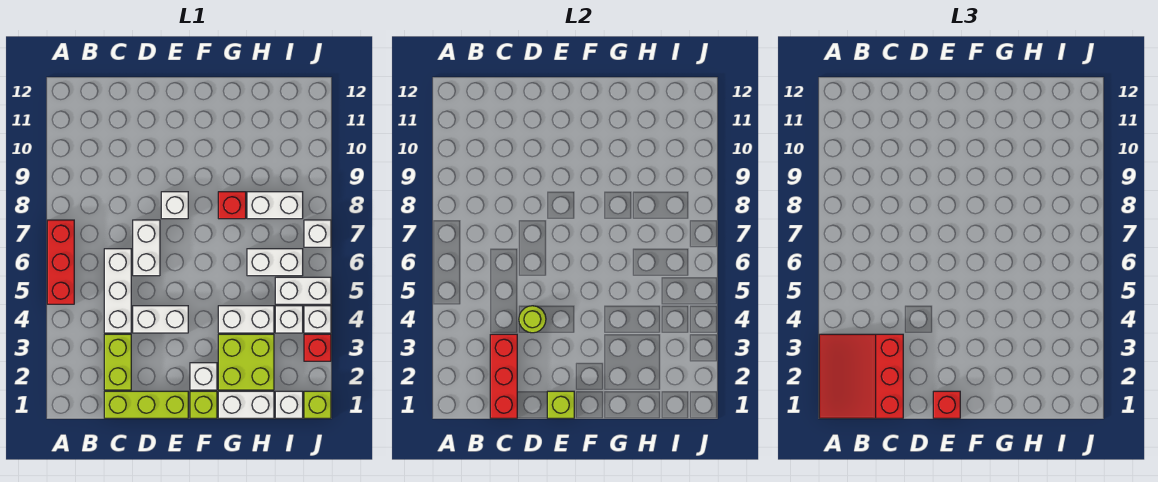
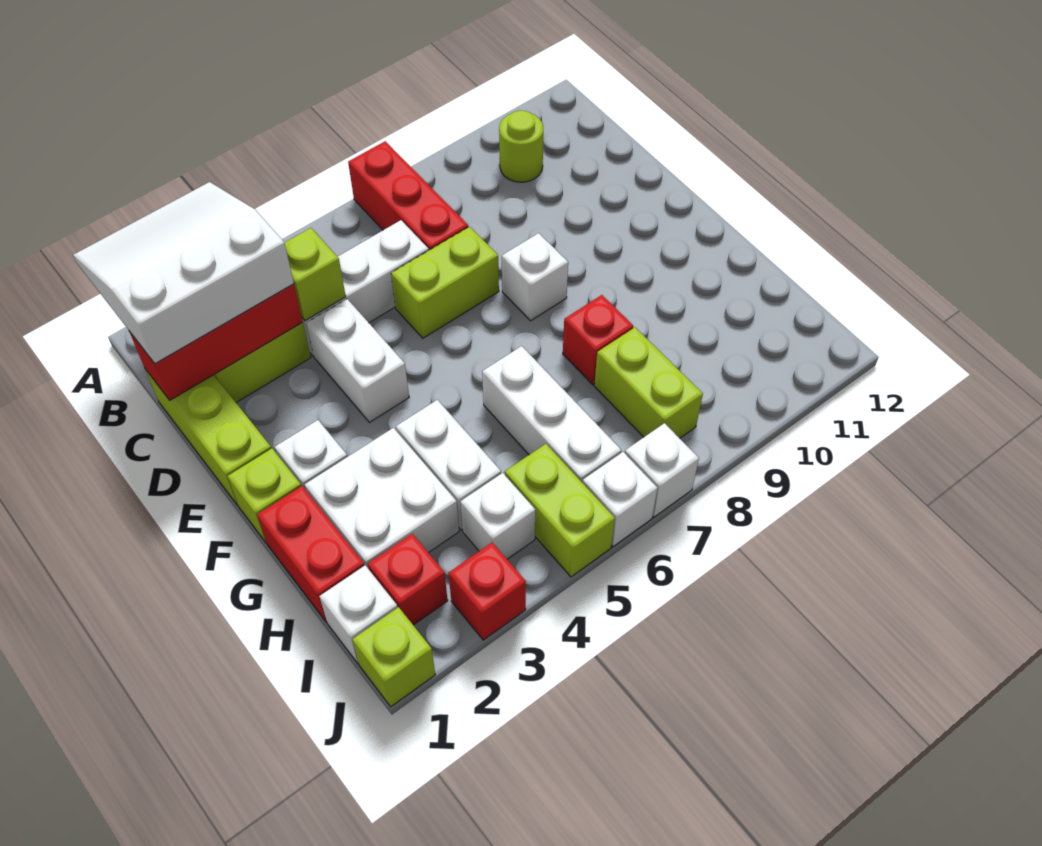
red 3x3 slope [819,334,903,418] -> white 3x3 slope [73,182,294,364]
red 1x3 brick [47,220,74,304] -> red 1x3 brick turned to [348,141,468,250]
lime 1x1 round brick [519,306,546,333] -> lime 1x1 round brick moved to [499,110,543,182]
white 1x2 brick [133,220,160,276] -> lime 1x2 brick [391,227,499,338]
lime 1x1 brick [547,391,574,418] -> lime 1x1 brick moved to [285,228,346,321]
red 1x1 brick [933,391,960,418] -> red 1x1 brick moved to [368,534,448,625]
white 1x2 brick [218,391,274,418] -> red 1x2 brick [257,486,364,622]
lime 2x2 brick [218,334,274,390] -> white 2x2 brick [305,428,459,569]
white 1x2 brick [247,249,303,276] -> white 1x3 brick [482,346,621,483]
white 1x2 brick [247,192,303,219] -> lime 1x2 brick [594,328,703,438]
white 1x2 brick [275,277,331,304] -> lime 1x2 brick [505,444,615,577]
white 1x1 brick [304,306,331,333] -> white 1x1 brick moved to [583,452,657,547]

